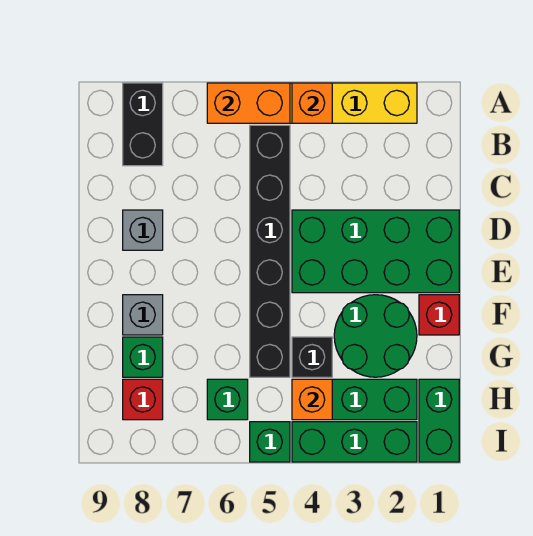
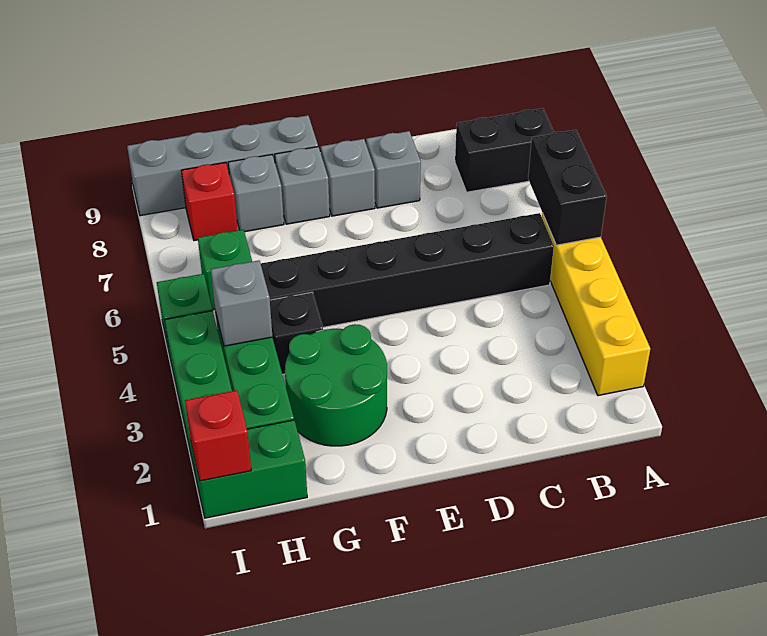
orange 1x1 brick [292,83,332,123] -> none
orange 1x2 brick [207,83,290,123] -> black 1x2 brick [528,130,607,245]
green 2x4 brick [292,210,459,293] -> none
none -> grey 1x1 brick [321,139,375,216]
red 1x1 brick [419,295,459,335] -> red 1x1 brick moved to [185,390,251,481]
none -> grey 1x4 brick [127,115,318,216]
green 1x1 brick [123,337,163,377] -> grey 1x1 brick [228,155,284,232]
orange 1x1 brick [292,379,332,420] -> grey 1x1 brick [211,261,272,346]

